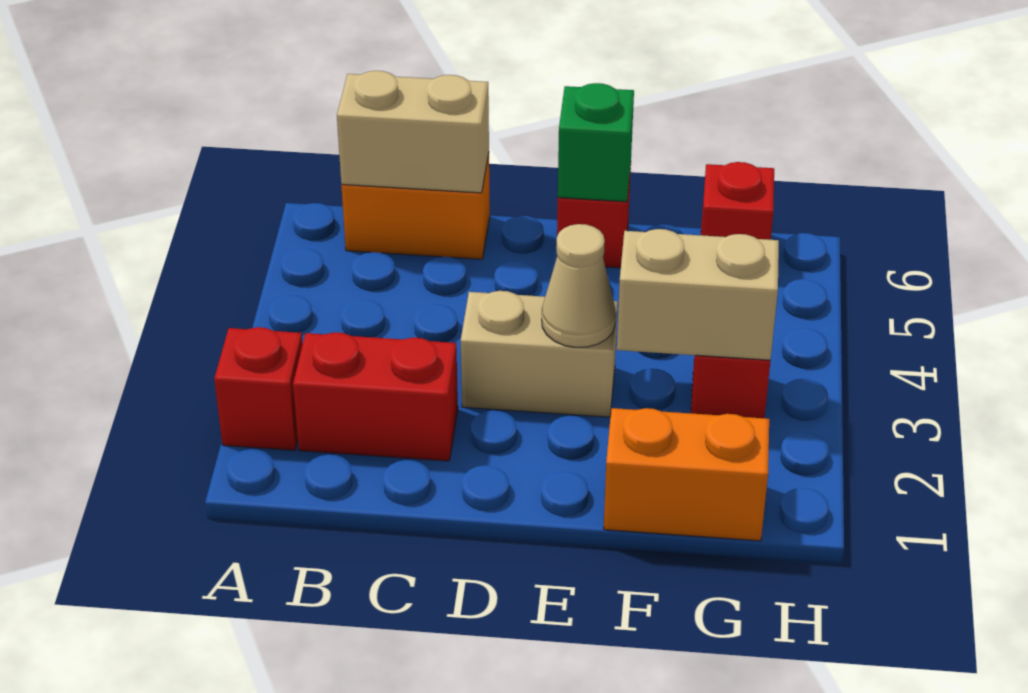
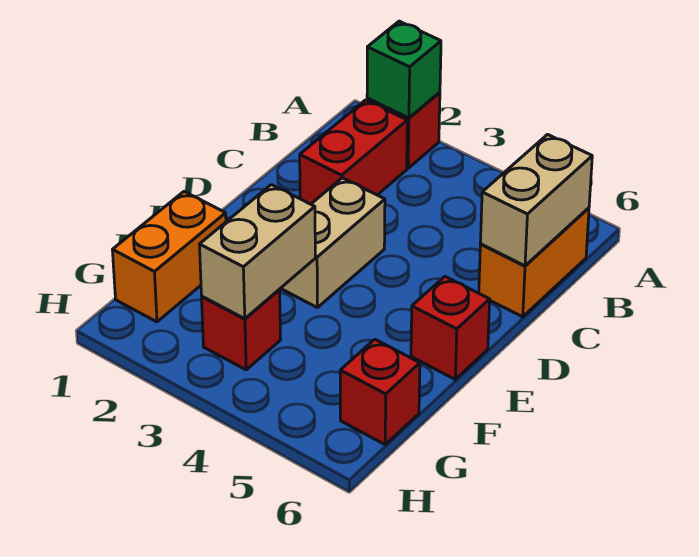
tan 1x1 cone [542,224,616,347] -> none
green 1x1 brick [558,83,634,202] -> green 1x1 brick moved to [367,21,441,118]

